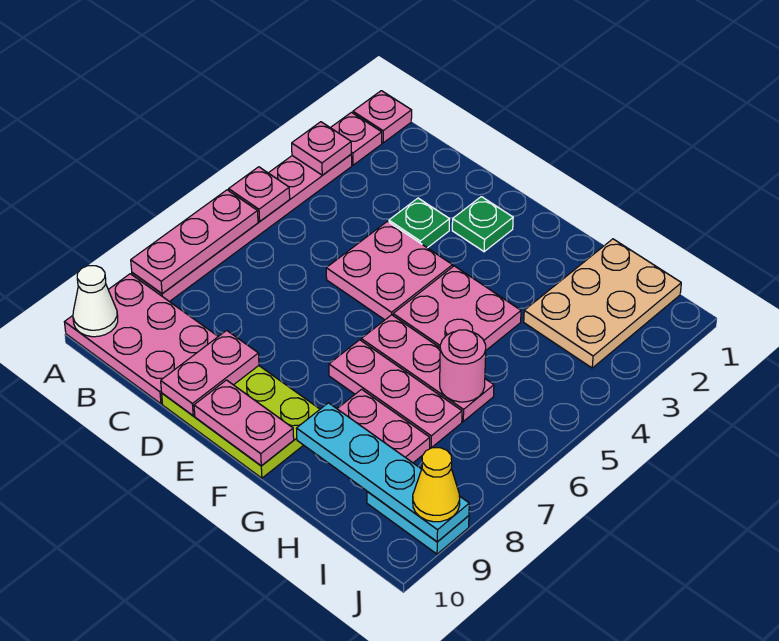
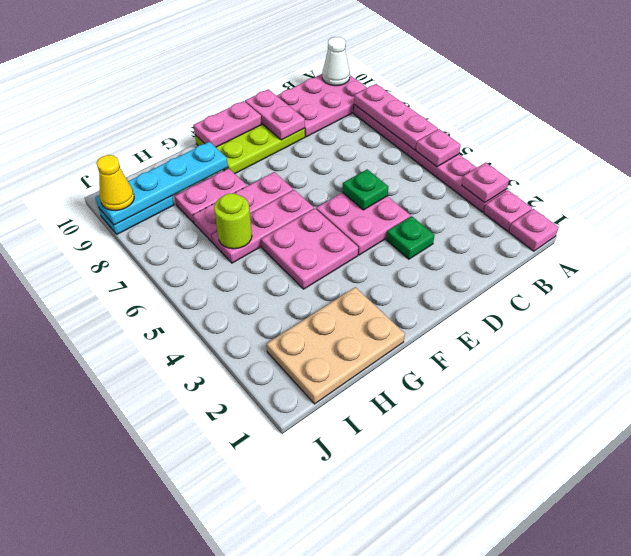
green 1x1 plate [452,197,513,252] -> green 1x1 plate moved to [342,169,388,210]
tan 2x3 plate [524,239,681,368] -> tan 2x3 plate turned to [267,287,405,404]
pink 1x1 round brick [440,330,486,402] -> lime 1x1 round brick [214,193,252,249]

